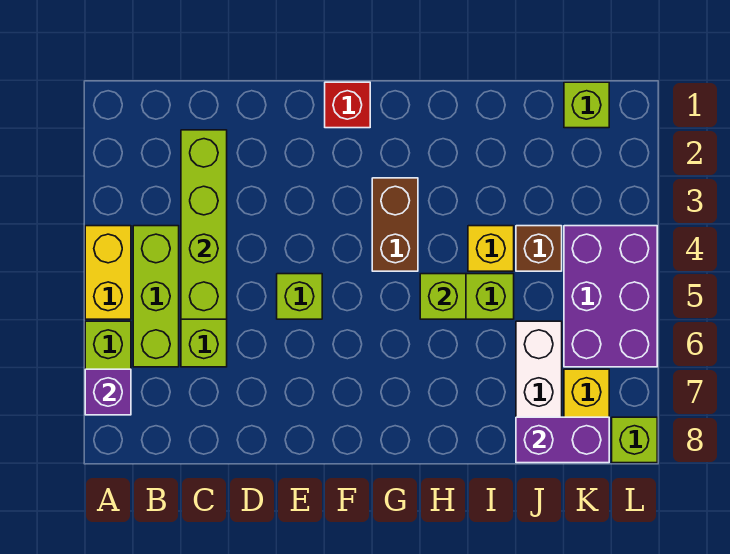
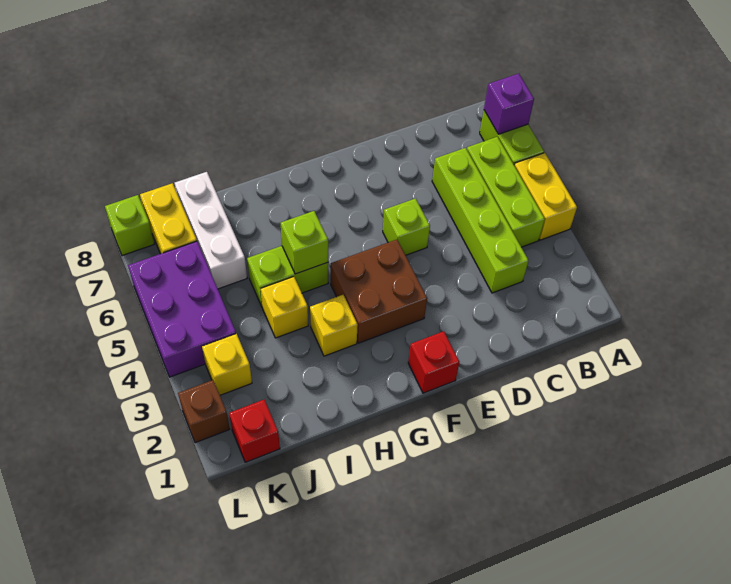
lime 1x4 brick [181,130,227,319] -> none
brown 1x2 brick [372,178,418,271] -> brown 2x2 brick [331,240,427,343]
none -> yellow 1x1 brick [310,295,358,356]
brown 1x1 brick [516,226,562,271] -> brown 1x1 brick moved to [178,380,230,443]
purple 1x2 brick [516,417,609,463] -> none
lime 1x1 brick [564,82,609,128] -> red 1x1 brick [229,400,280,462]
none -> yellow 1x1 brick [202,334,252,395]

